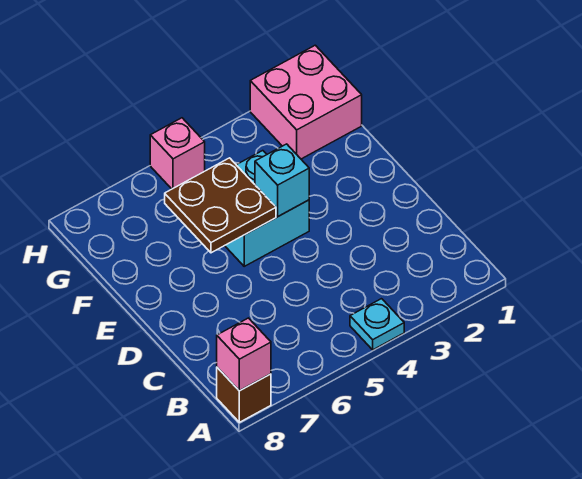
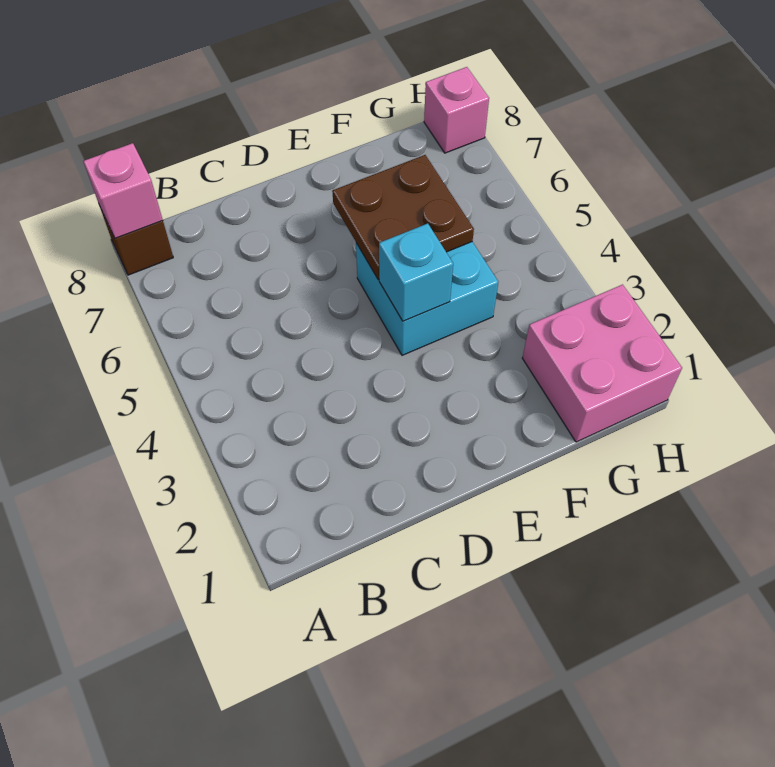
cyan 1x1 plate [350,299,404,350] -> none
pink 1x1 brick [150,118,205,189] -> pink 1x1 brick moved to [424,67,489,153]

